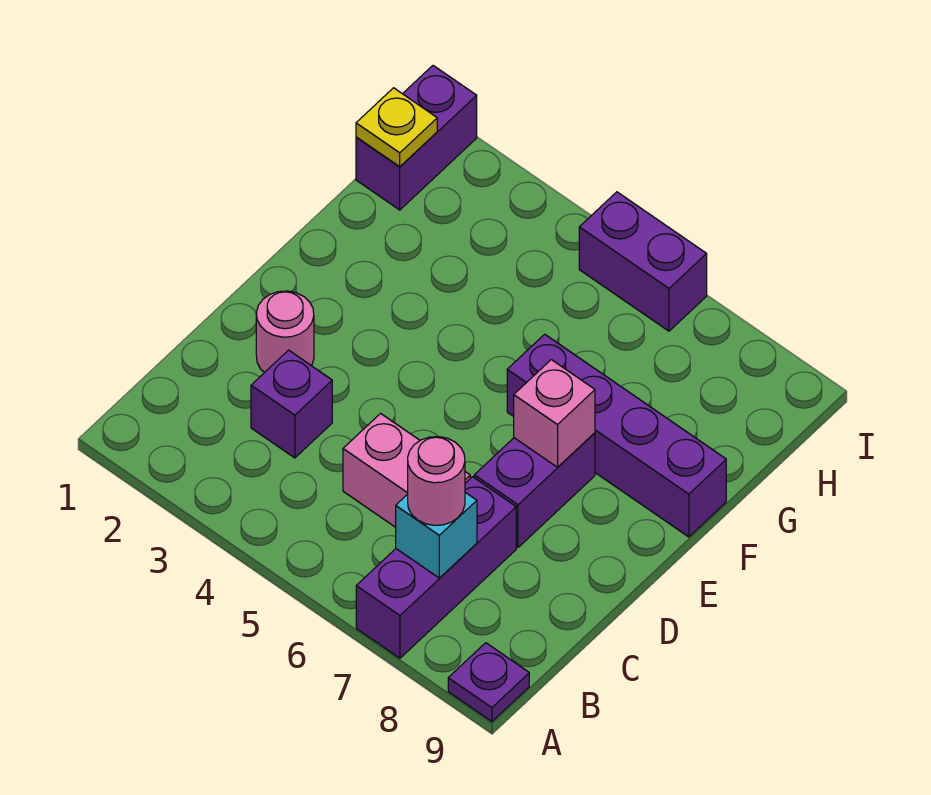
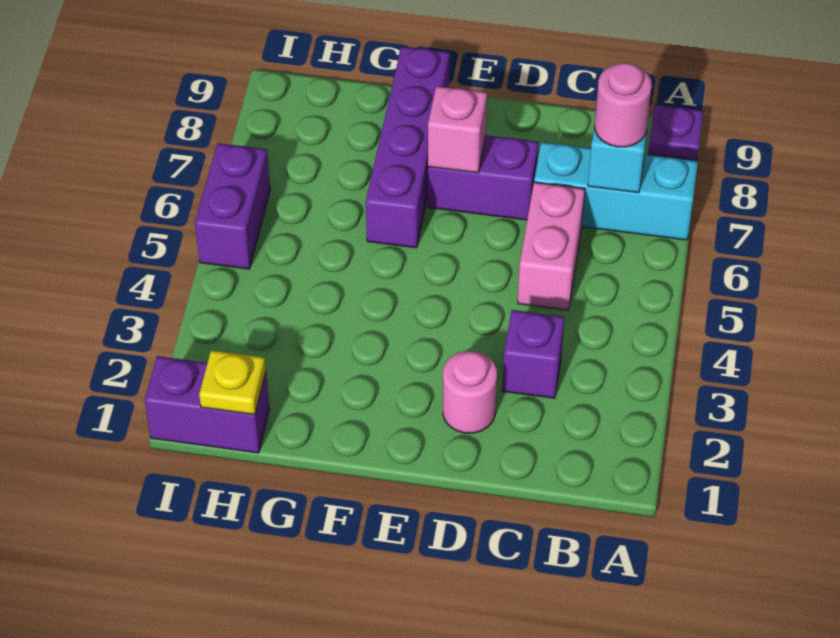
purple 1x3 brick [356,477,516,658] -> cyan 1x3 brick [534,142,698,240]

